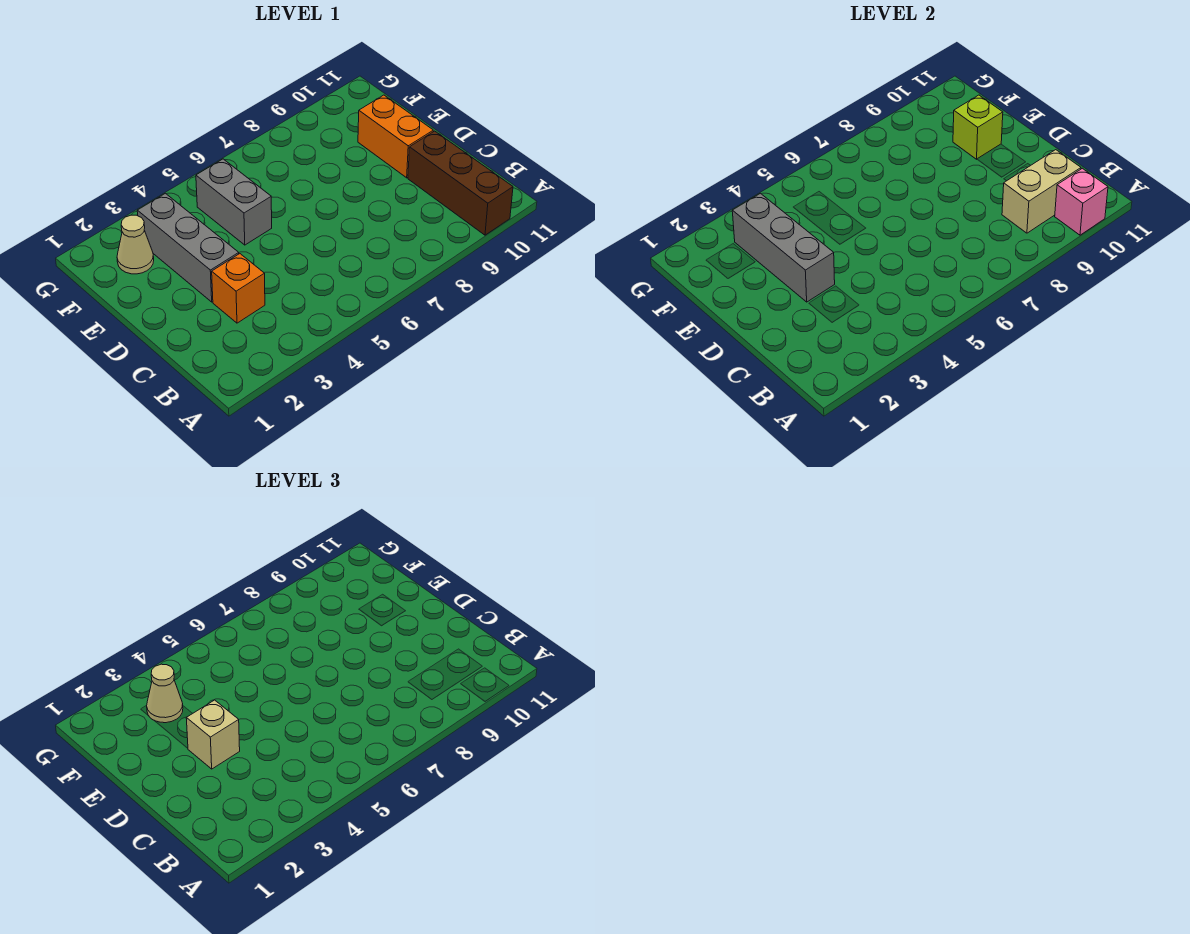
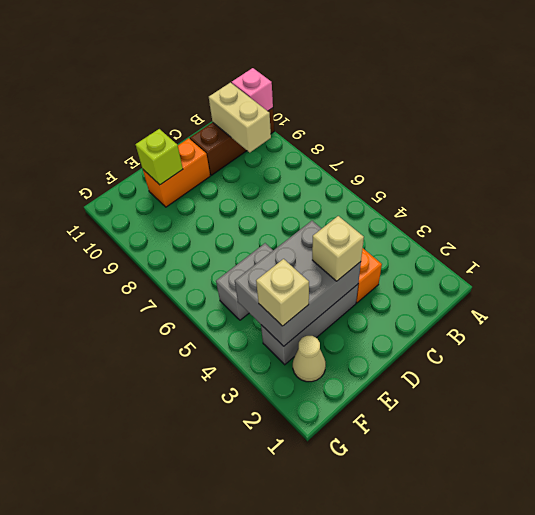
grey 1x3 brick [732,193,835,302] -> grey 2x3 brick [235,221,361,346]
tan 1x1 cone [147,664,183,723] -> tan 1x1 brick [256,259,309,326]

